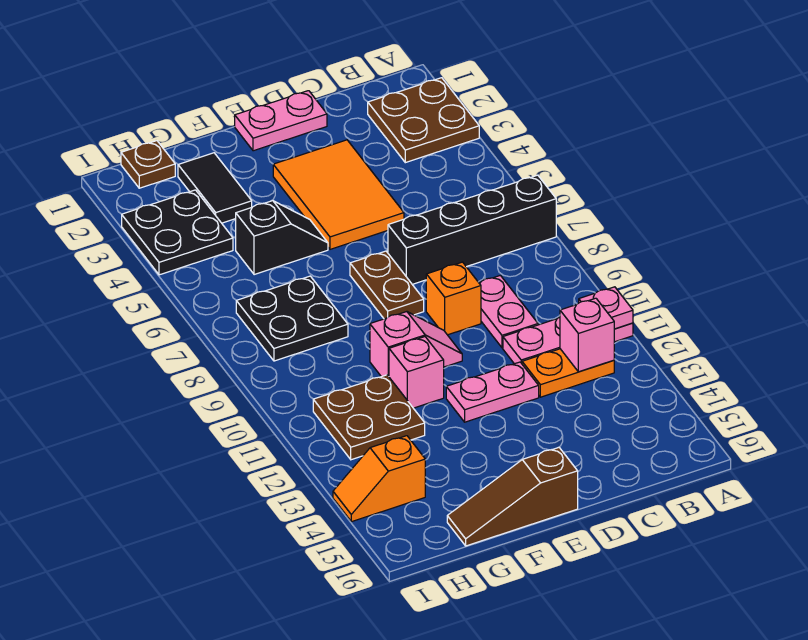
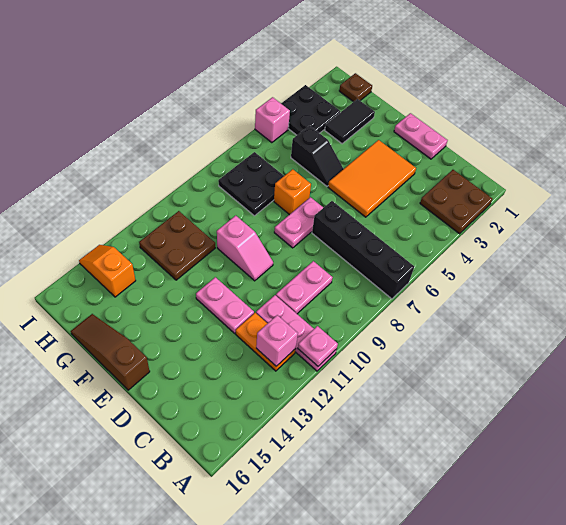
orange 1x1 brick [426,262,481,335] -> orange 1x1 brick moved to [274,169,311,215]
brown 1x2 plate [350,251,424,319] -> pink 1x2 plate [274,197,323,248]
pink 1x1 brick [389,337,444,408] -> pink 1x1 brick moved to [255,97,290,143]

